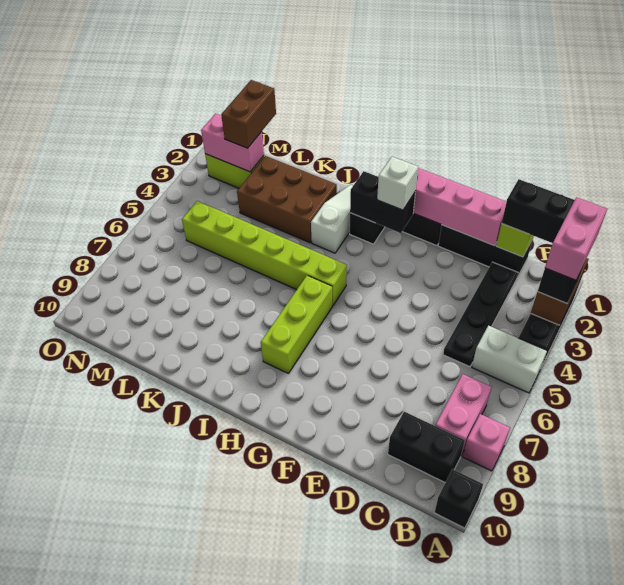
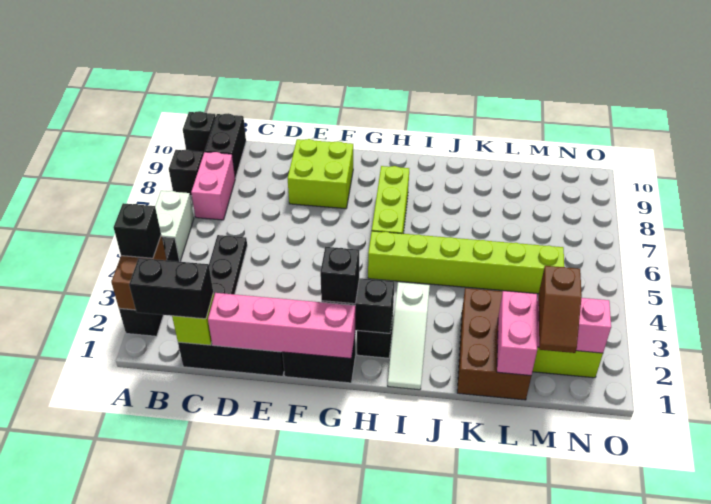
pink 1x2 brick [545,197,607,280] -> pink 1x2 brick moved to [497,291,537,376]
white 1x2 brick [472,326,547,393] -> white 1x2 brick turned to [155,191,194,261]
pink 1x1 brick [463,414,510,471] -> black 1x1 brick [169,150,203,196]
black 1x2 brick [388,412,465,482] -> black 1x2 brick turned to [205,113,246,178]
none -> lime 2x2 brick [288,139,353,209]
white 1x1 brick [377,157,418,210] -> black 1x1 brick [320,247,359,304]
brown 2x3 brick [237,156,337,243] -> brown 2x3 brick turned to [457,288,531,400]
brown 1x2 brick [221,80,276,148] -> brown 1x2 slope [539,266,582,353]

